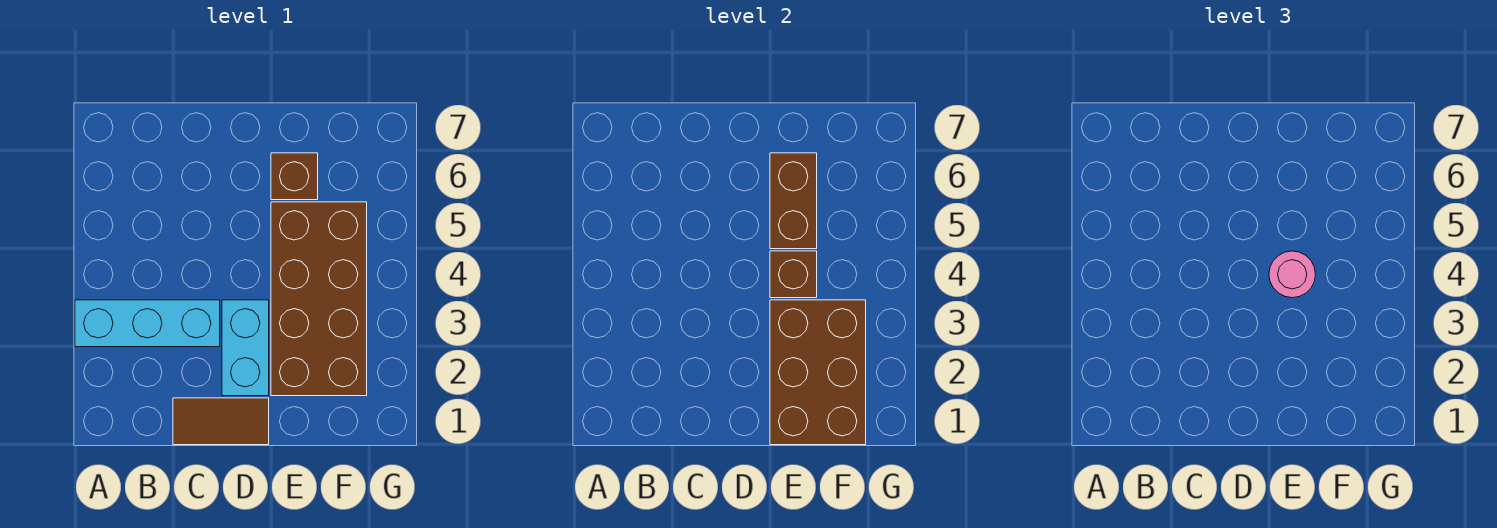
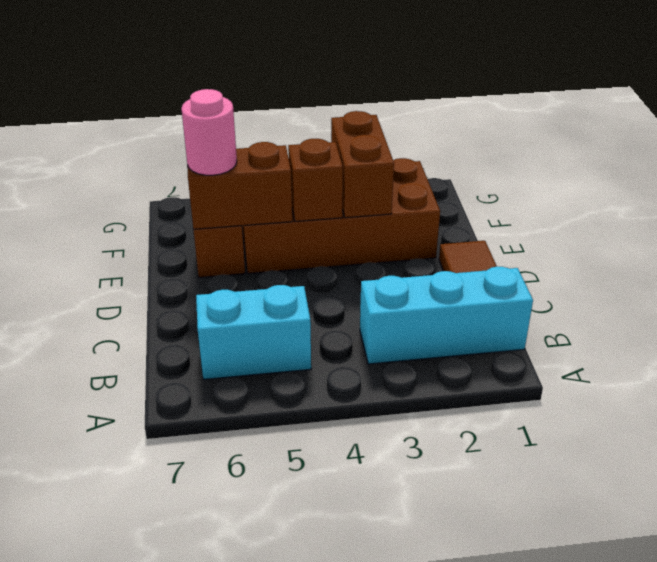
cyan 1x3 brick [75,300,220,347] -> cyan 1x3 brick turned to [360,267,533,364]
cyan 1x2 brick [222,300,269,396] -> cyan 1x2 brick moved to [196,285,311,379]
brown 2x3 brick [770,300,866,445] -> brown 1x2 brick [331,111,394,218]
pink 1x1 round brick [1269,251,1316,298] -> pink 1x1 round brick moved to [181,89,237,175]

